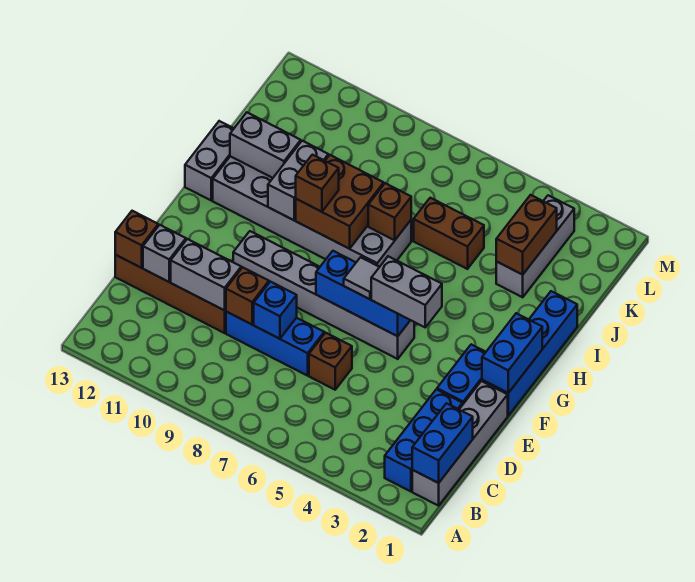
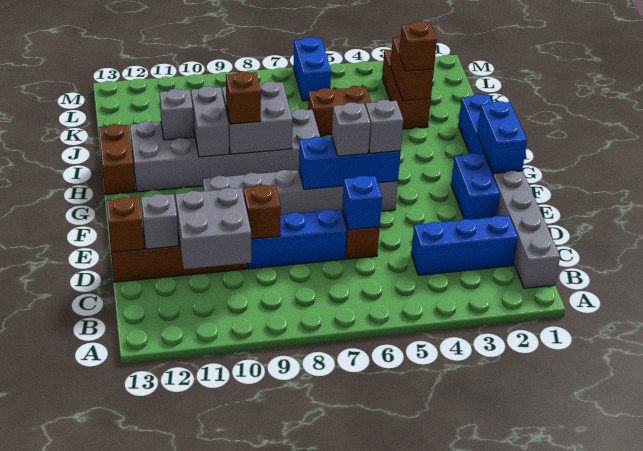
blue 1x2 brick [412,403,473,483] -> blue 1x2 brick moved to [293,37,331,101]
blue 1x3 brick [385,389,463,491] -> blue 1x3 brick turned to [411,216,518,275]
blue 1x1 brick [254,282,297,339] -> blue 1x1 brick moved to [342,176,382,230]
grey 1x2 brick [171,239,241,310] -> grey 2x2 brick [175,188,251,269]
grey 1x2 brick [371,256,442,327] -> grey 1x1 brick [366,100,403,153]
grey 1x1 tile [344,257,379,299] -> grey 1x1 brick [332,102,371,156]
brown 2x2 brick [296,155,384,249] -> grey 2x2 brick [222,81,293,154]
grey 1x2 brick [185,121,234,200] -> brown 1x2 brick [99,124,135,195]
brown 1x1 brick [368,183,411,240] -> brown 1x1 brick moved to [399,21,437,71]
grey 1x2 brick [230,113,301,178] -> grey 1x1 brick [159,89,194,140]
grey 1x3 brick [496,195,574,297] -> brown 1x3 brick [382,50,431,129]

